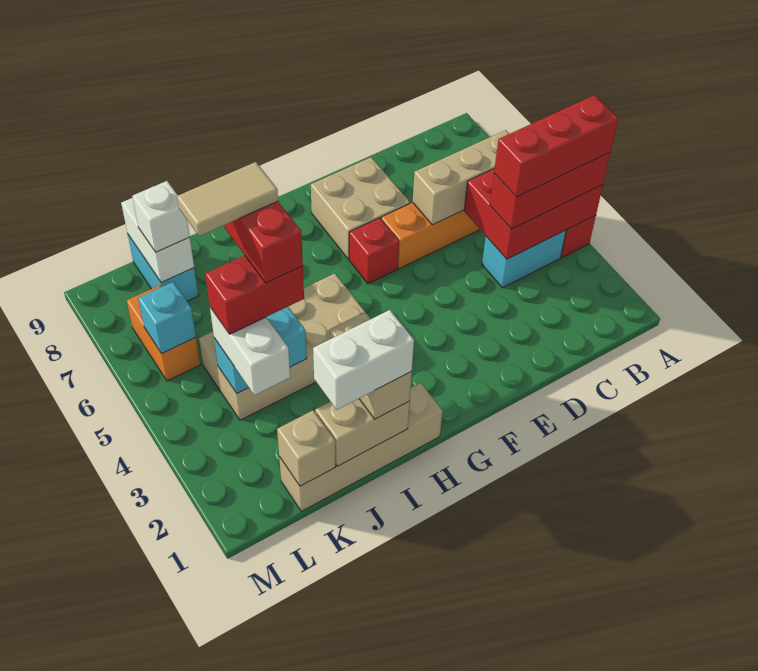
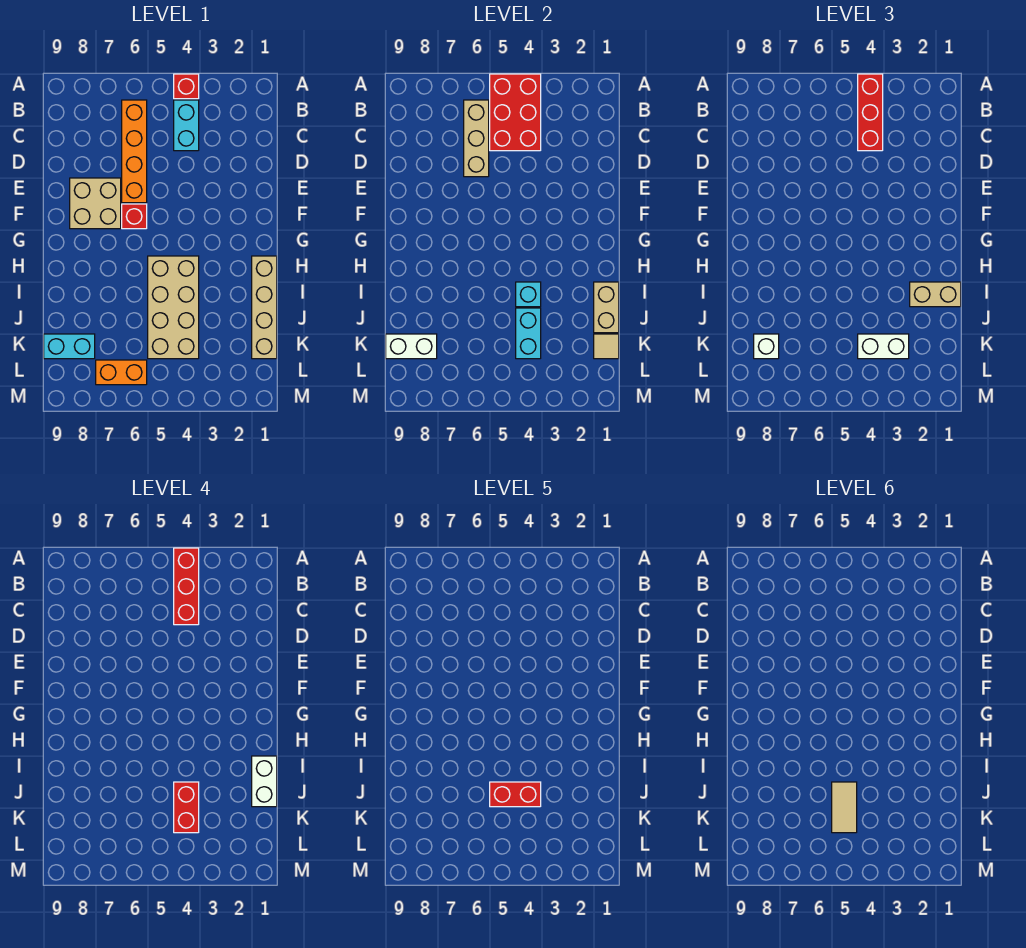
tan 1x1 brick [277,410,335,486] -> tan 1x1 tile [594,334,619,359]
cyan 1x1 brick [138,282,196,354] -> cyan 1x1 brick moved to [516,282,541,307]

